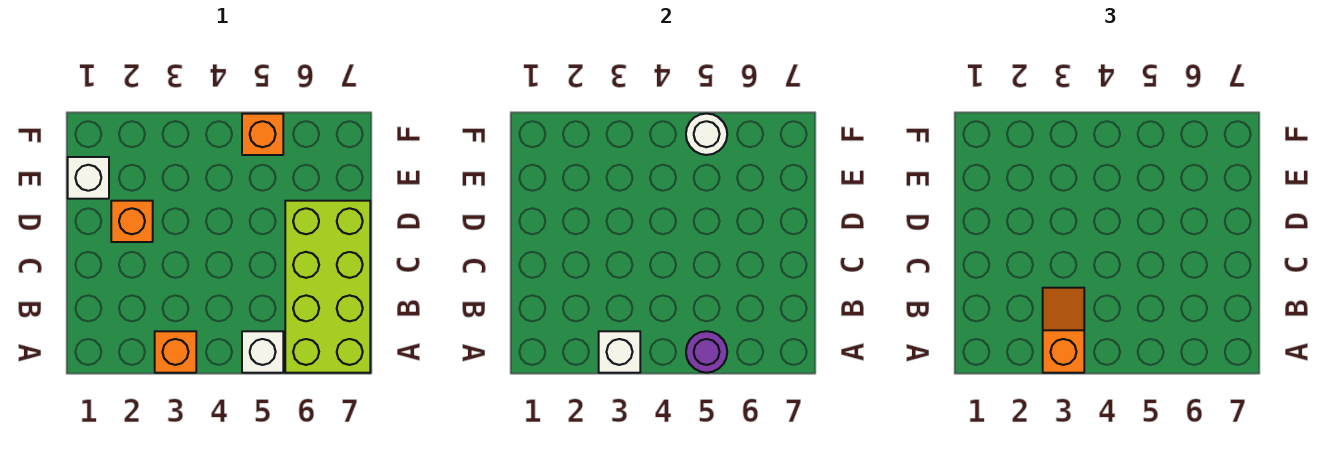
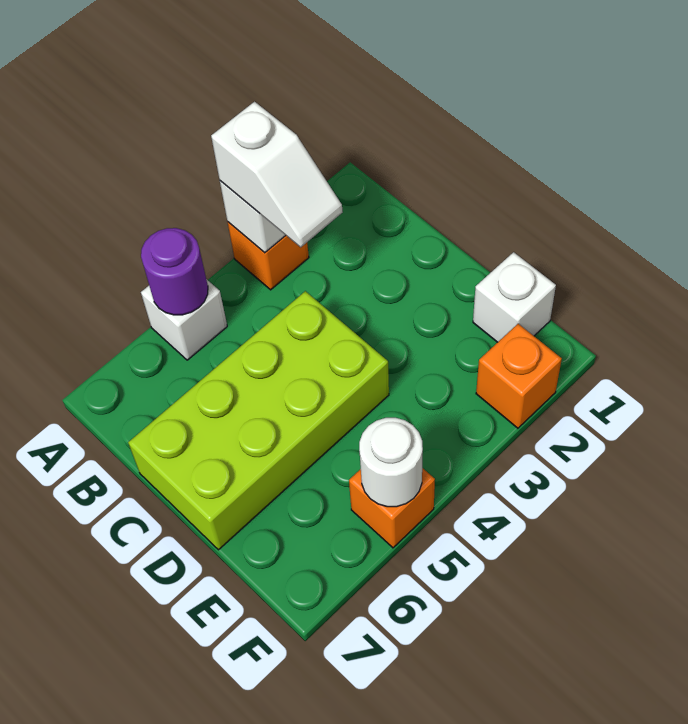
orange 1x2 slope [1043,288,1084,373] -> white 1x2 slope [211,102,343,247]
lime 2x4 brick [285,201,370,373] -> lime 2x4 brick turned to [128,291,389,550]
orange 1x1 brick [111,201,153,242] -> orange 1x1 brick moved to [476,324,562,428]

